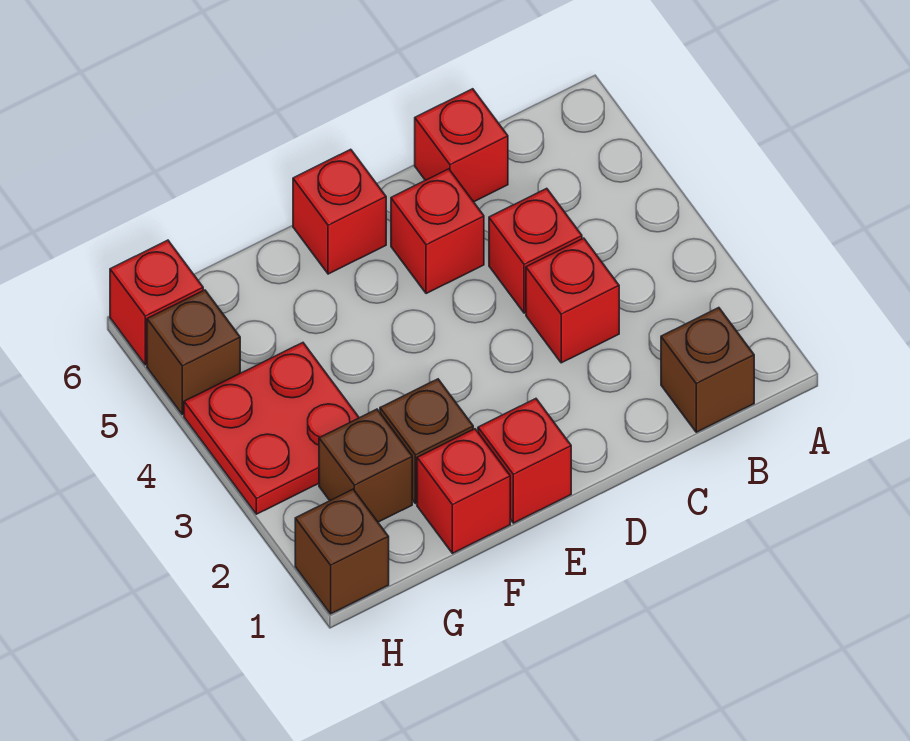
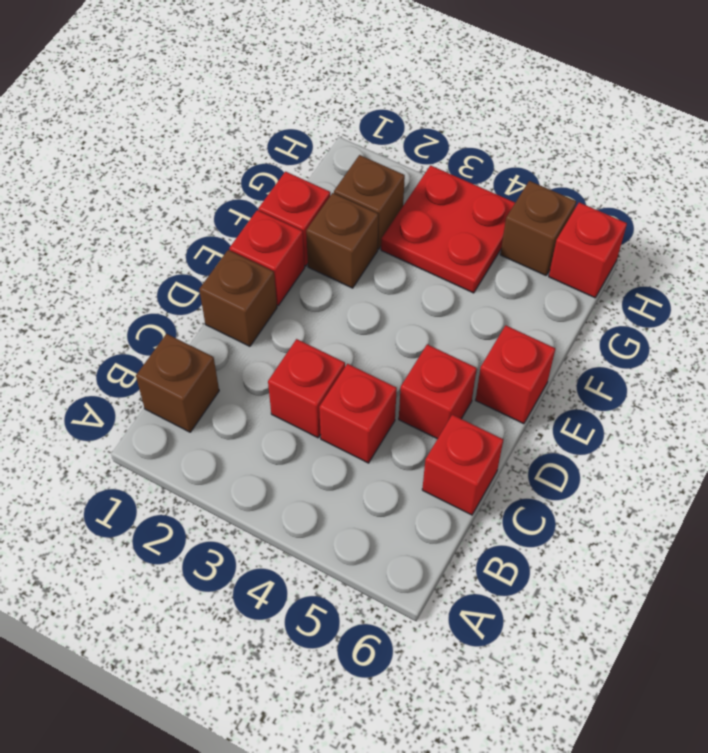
brown 1x1 brick [295,489,389,614] -> brown 1x1 brick moved to [199,250,277,346]

